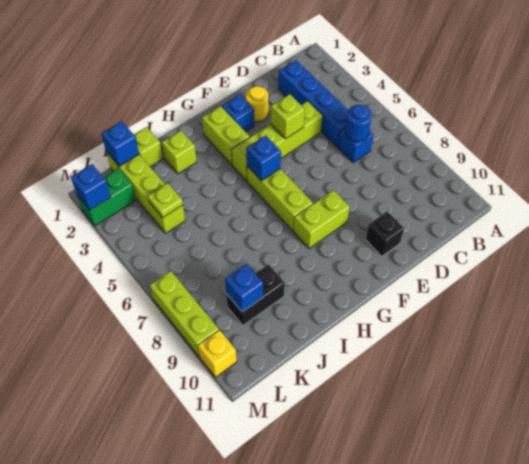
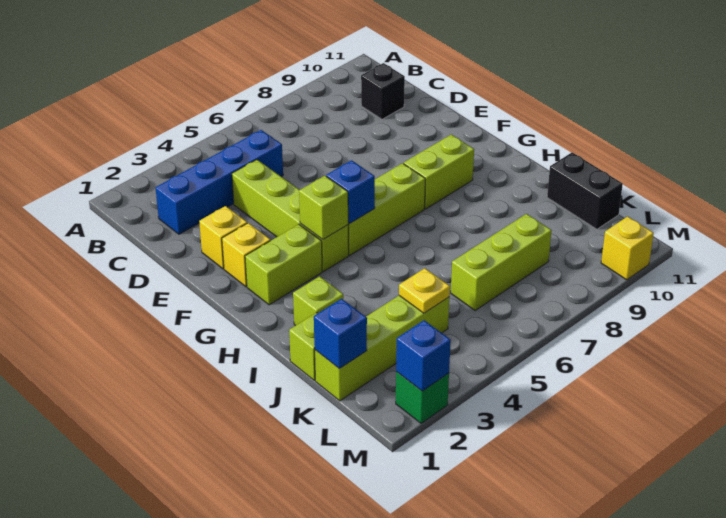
blue 1x1 brick [338,128,373,163] -> none
blue 1x1 round brick [345,105,372,142] -> none
yellow 1x1 round brick [246,86,268,122] -> yellow 1x1 brick [199,206,247,269]
lime 1x1 brick [271,94,305,139] -> lime 1x1 brick moved to [299,176,348,239]
black 1x1 brick [366,211,404,256] -> black 1x1 brick moved to [361,63,405,119]
blue 1x1 brick [222,95,254,132] -> yellow 1x1 brick [222,223,270,287]
lime 1x2 brick [294,190,349,249] -> lime 1x2 brick turned to [404,135,474,209]
black 1x2 brick [226,264,285,325] -> black 1x2 brick moved to [547,153,623,229]
lime 1x1 plate [147,183,183,218] -> yellow 1x1 plate [399,268,450,313]
blue 1x1 brick [225,264,263,312] -> none
green 1x2 brick [77,168,136,226] -> green 1x1 brick [396,372,449,423]
lime 1x3 brick [150,271,219,357] -> lime 1x3 brick moved to [451,214,552,311]

